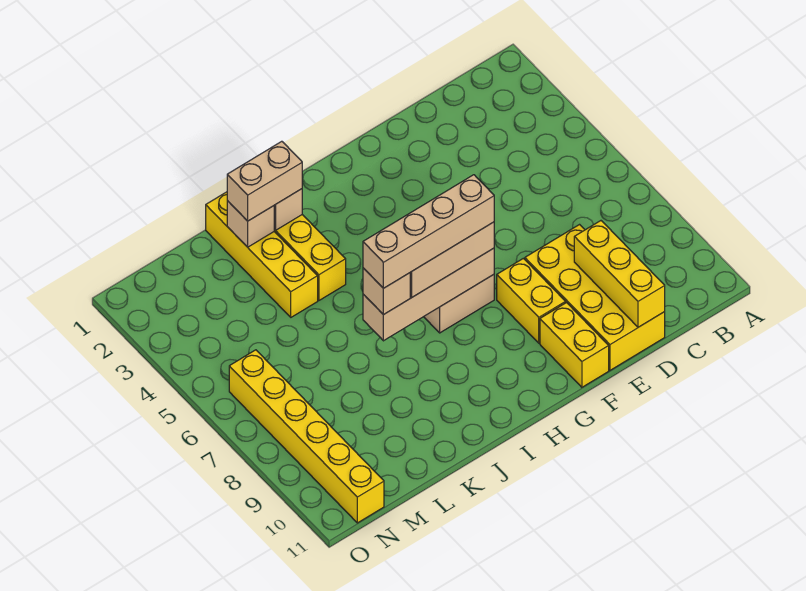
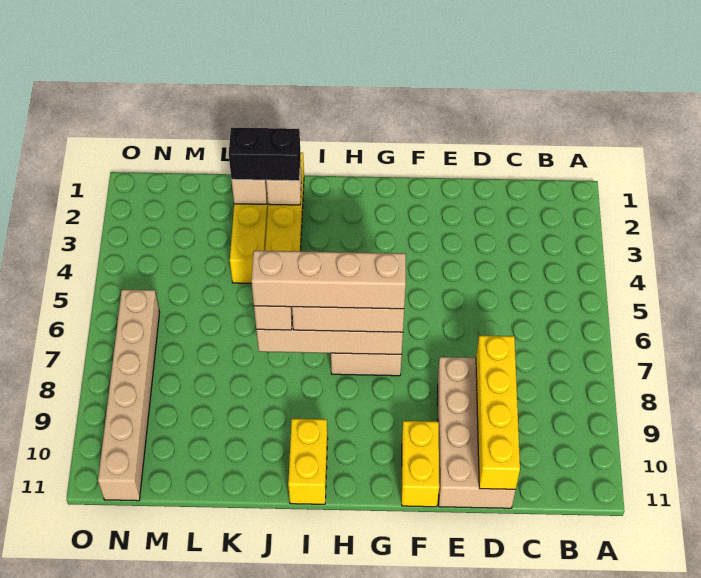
yellow 2x4 brick [525,225,665,370] -> tan 2x4 brick [438,357,516,508]
yellow 1x3 brick [574,221,665,327] -> yellow 1x4 brick [476,335,520,489]
yellow 1x2 brick [497,258,566,343] -> yellow 1x2 brick moved to [288,419,328,504]
tan 1x2 brick [227,141,302,221] -> black 1x2 brick [229,128,301,181]
yellow 1x6 brick [229,350,384,523] -> tan 1x6 brick [98,290,160,501]

